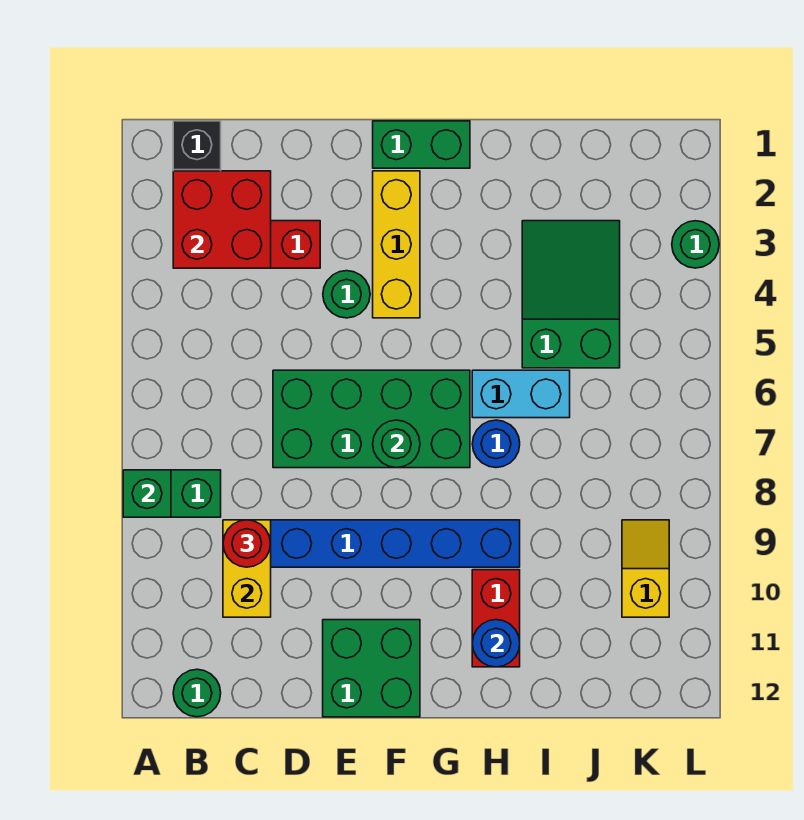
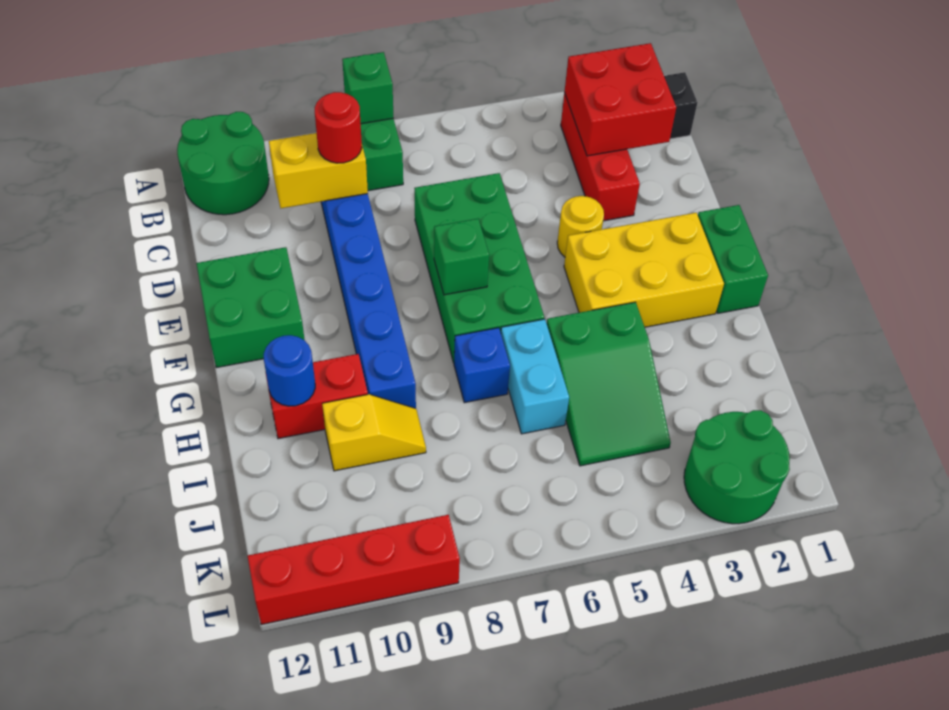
green 1x1 round brick [173,669,221,717] -> green 2x2 round brick [177,112,269,215]
green 1x1 round brick [323,271,370,318] -> yellow 1x1 round brick [557,196,604,257]
yellow 1x3 brick [373,171,420,318] -> yellow 2x3 brick [564,213,724,327]
green 1x1 round brick [373,420,420,468] -> green 1x1 brick [434,219,489,295]
blue 1x1 round brick [472,420,520,468] -> blue 1x1 brick [454,328,510,403]
green 2x3 slope [522,221,620,368] -> green 2x3 slope turned to [547,302,671,466]
yellow 1x2 slope [622,520,669,617] -> yellow 1x2 slope moved to [322,394,426,471]
green 1x1 round brick [672,221,719,268] -> green 2x2 round brick [684,410,790,524]
none -> red 1x4 brick [247,515,460,625]

